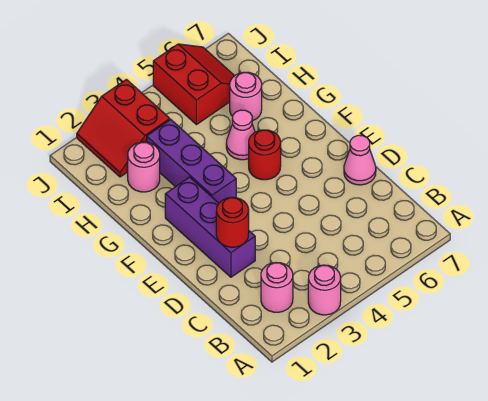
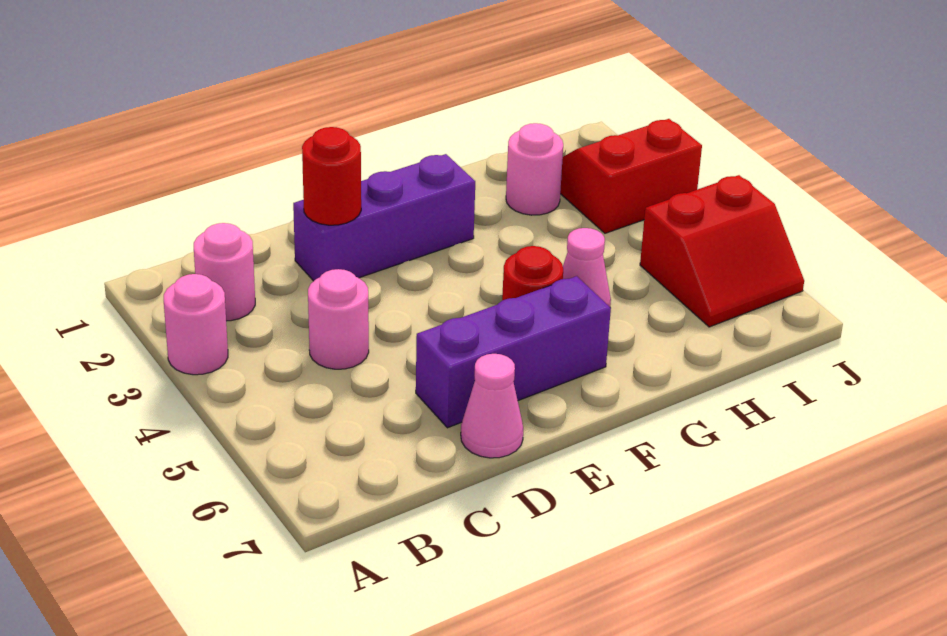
purple 1x3 brick [147,120,236,203] -> purple 1x3 brick moved to [416,276,611,428]
pink 1x1 round brick [230,72,262,121] -> pink 1x1 round brick moved to [308,269,369,369]

